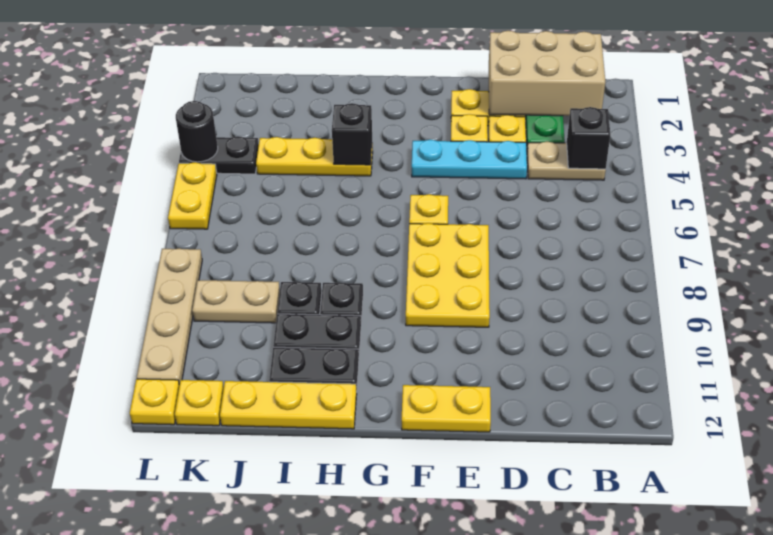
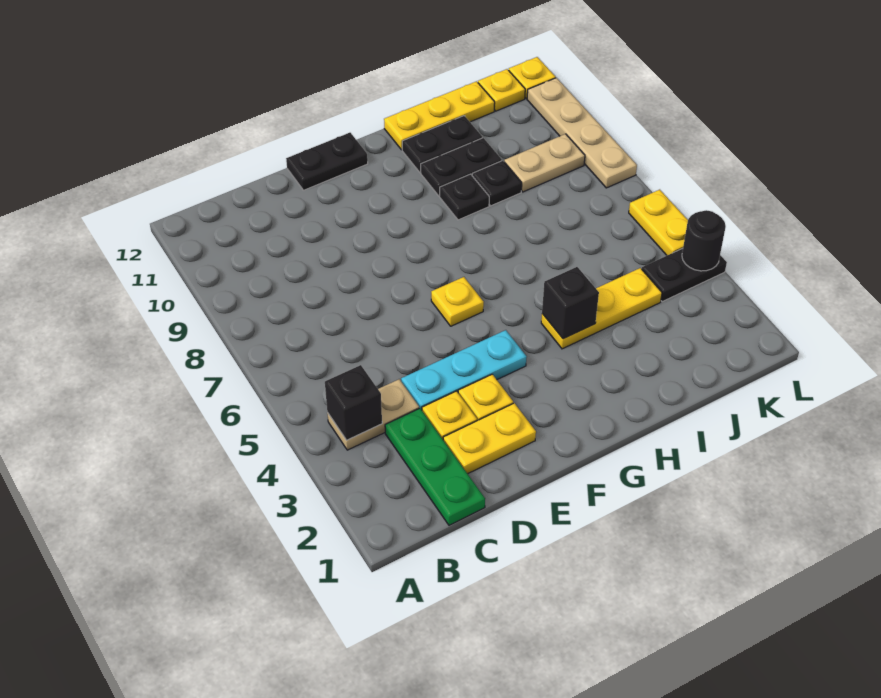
tan 2x3 brick [489,31,605,116] -> none
yellow 2x3 plate [406,223,490,327] -> none
yellow 1x2 plate [402,385,491,432] -> black 1x2 plate [286,133,368,190]

